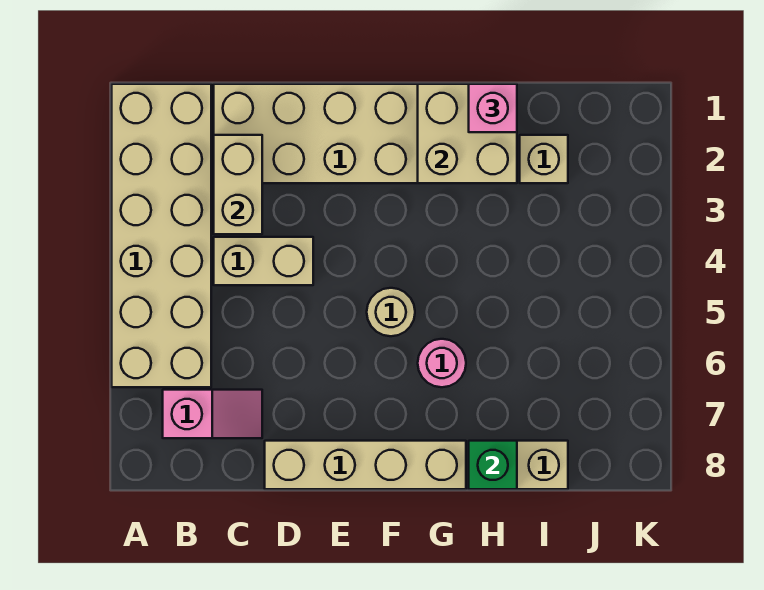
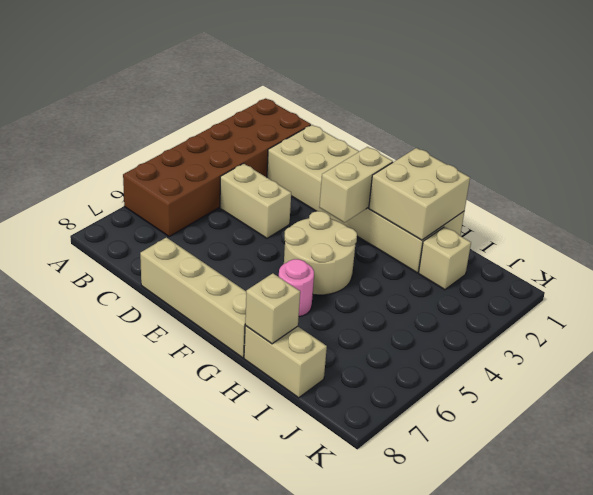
tan 2x6 brick [112,84,211,387] -> brown 2x6 brick [123,98,311,237]
pink 1x2 slope [163,390,262,438] -> none
tan 1x2 brick [214,135,262,234] -> tan 1x2 brick moved to [319,147,393,223]
tan 1x1 round brick [367,288,415,336] -> tan 2x2 round brick [284,211,357,295]
pink 1x1 brick [469,84,517,132] -> none
green 1x1 brick [469,441,517,489] -> tan 1x1 brick [245,273,300,344]

